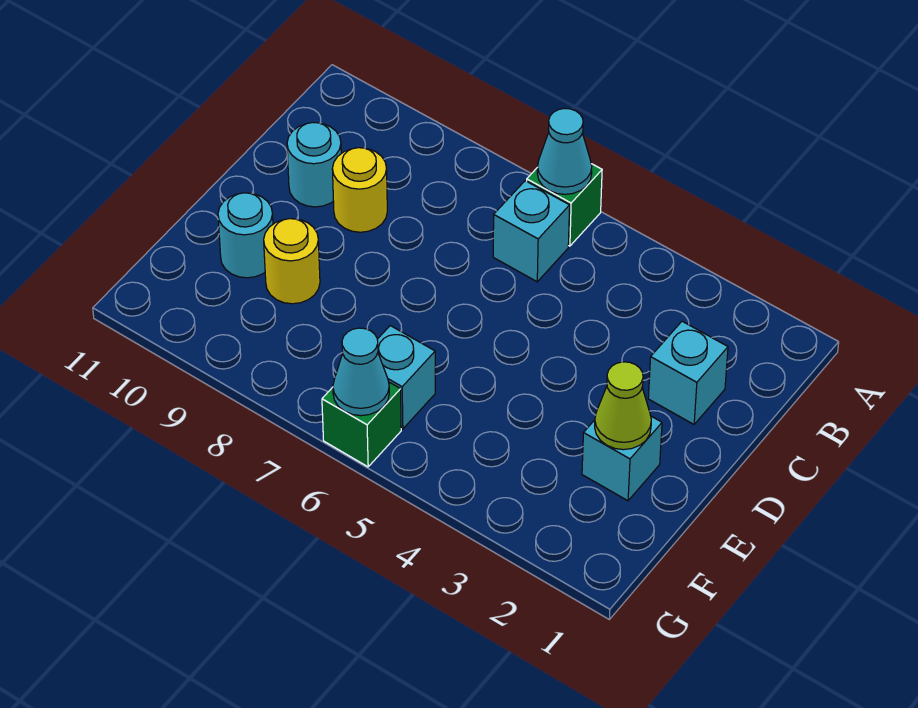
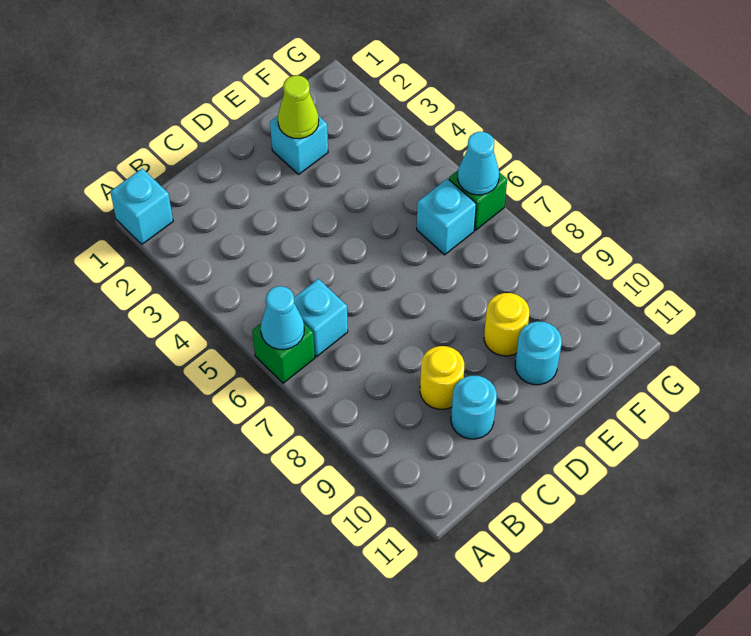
cyan 1x1 brick [648,321,728,424] -> cyan 1x1 brick moved to [110,168,173,244]

